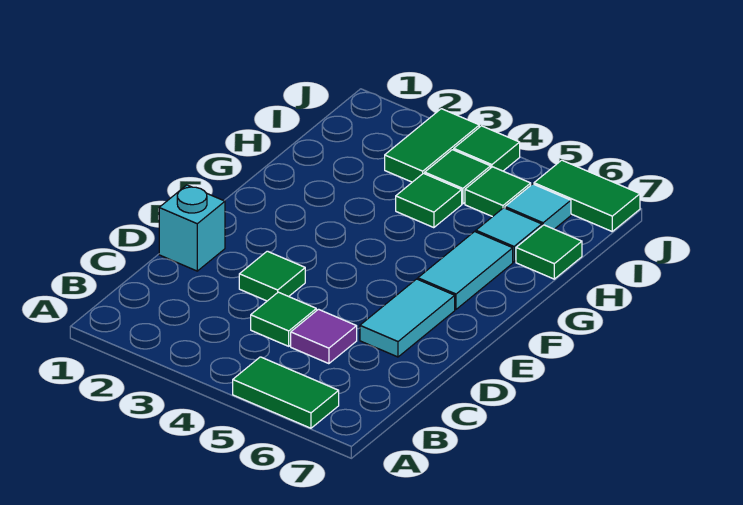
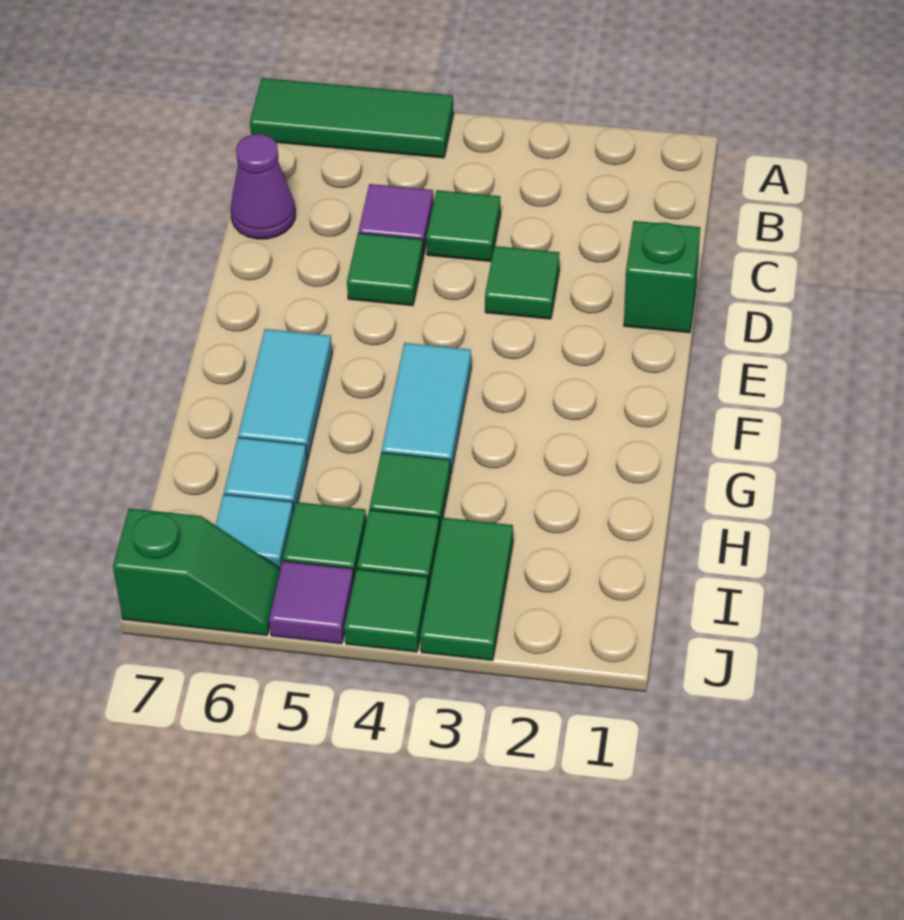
green 1x2 tile [233,357,339,428] -> green 1x3 tile [250,78,454,158]
none -> purple 1x1 cone [231,134,295,239]
cyan 1x1 brick [159,185,225,271] -> green 1x1 brick [624,221,700,333]
cyan 1x2 tile [360,279,455,357] -> cyan 1x2 tile moved to [382,343,471,474]
green 1x1 tile [516,225,582,279] -> green 1x1 tile moved to [347,233,423,306]
none -> purple 1x1 tile [269,561,354,644]
green 1x2 tile [534,160,640,231] -> green 1x2 slope [113,508,280,635]

